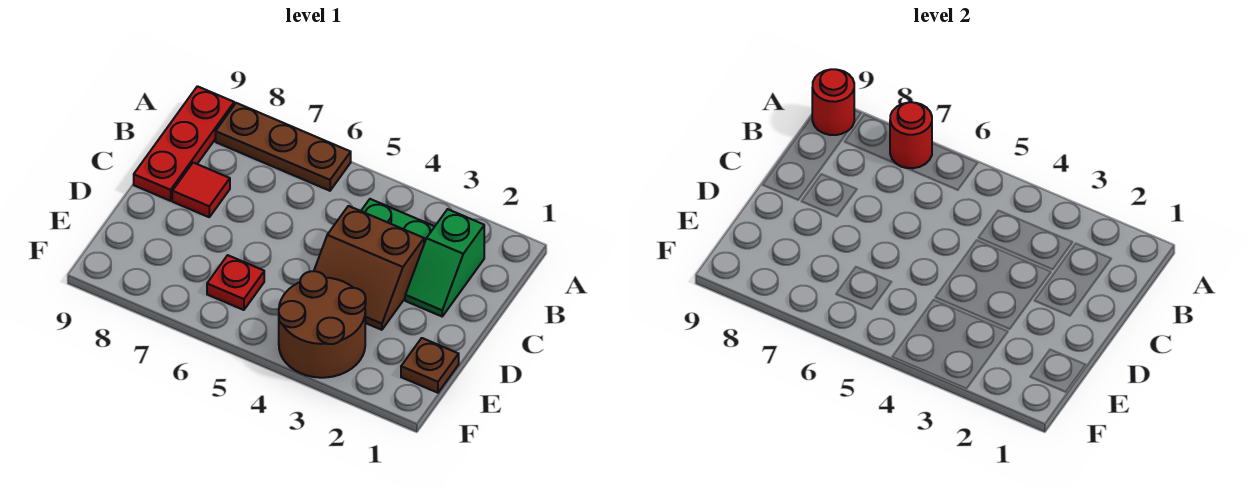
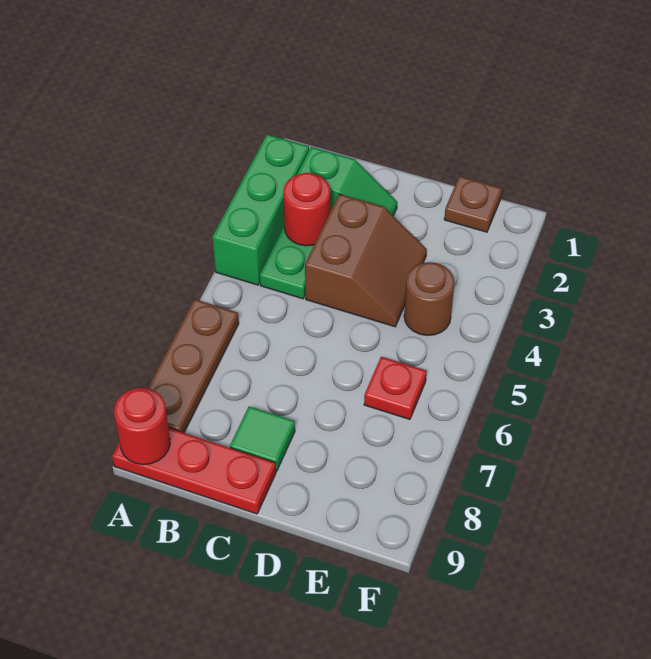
none -> green 1x3 brick [213,134,309,285]
red 1x1 round brick [890,102,932,168] -> red 1x1 round brick moved to [283,173,330,246]
red 1x1 tile [172,163,230,217] -> green 1x1 tile [230,406,295,471]
brown 2x2 round brick [279,271,366,378] -> brown 1x1 round brick [404,262,454,336]

